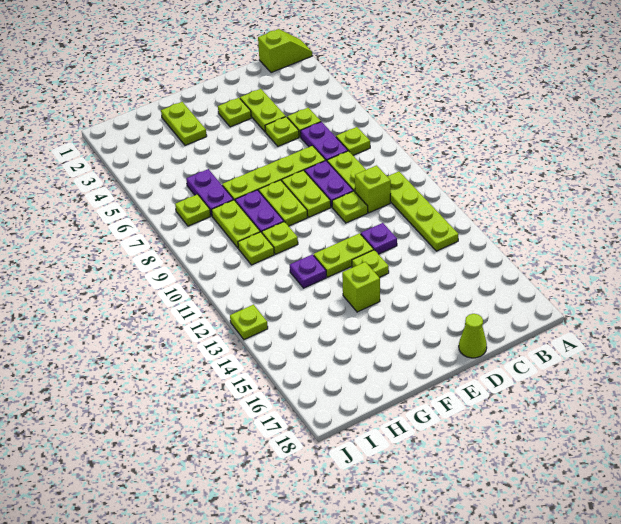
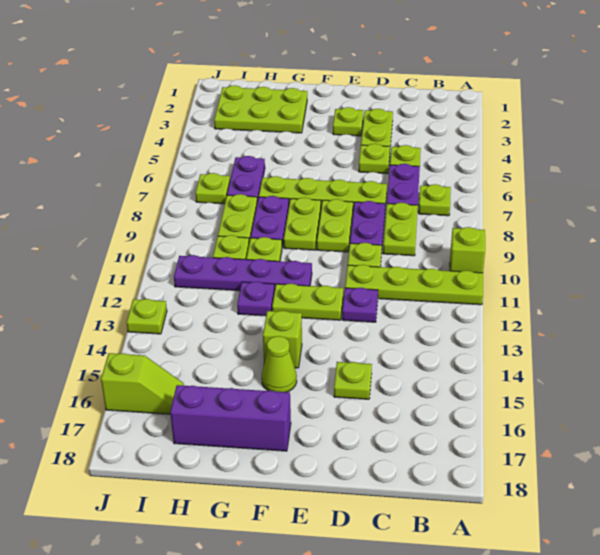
lime 1x2 slope [258,29,313,73] -> lime 1x2 slope moved to [101,353,184,414]
lime 1x4 plate [387,172,458,251] -> lime 1x4 plate turned to [345,265,483,305]
lime 1x1 brick [355,165,391,213] -> lime 1x1 brick moved to [450,227,485,273]
lime 1x1 cone [459,314,487,358] -> lime 1x1 cone moved to [262,336,297,392]
lime 1x1 plate [352,250,389,278] -> lime 1x1 plate moved to [334,362,372,399]
none -> purple 1x4 plate [174,255,312,291]
none -> purple 1x3 brick [170,385,291,451]
lime 1x2 plate [161,102,207,145] -> lime 2x3 plate [214,85,307,133]

